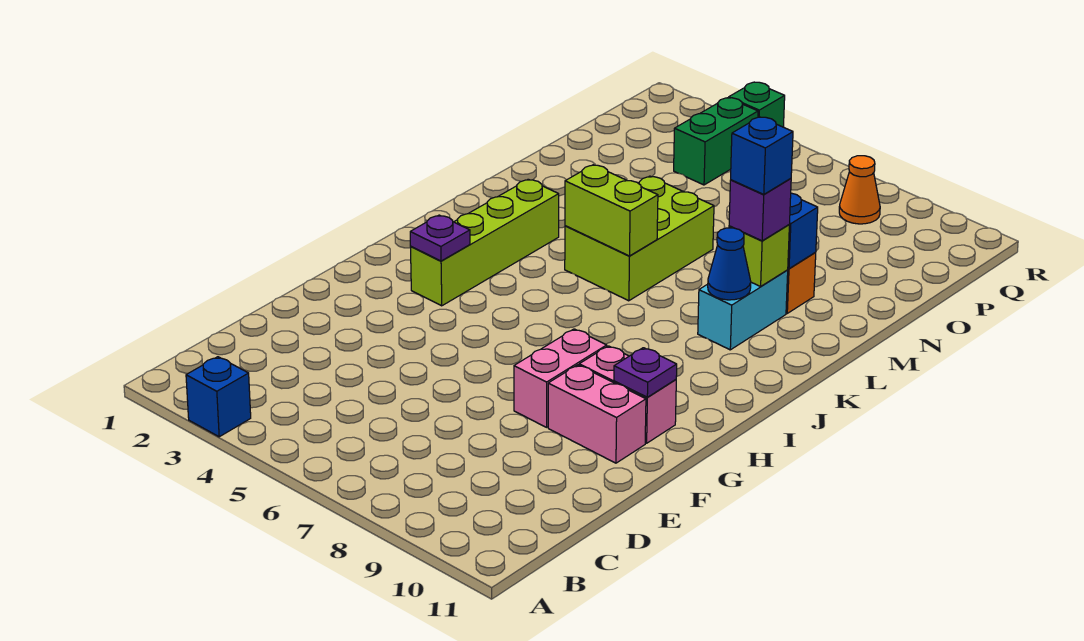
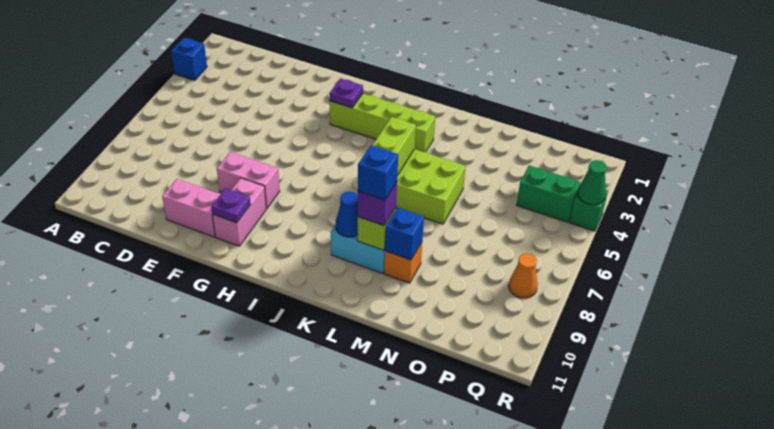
pink 1x2 brick [548,365,646,463] -> pink 1x2 brick turned to [162,179,220,237]
none -> green 1x1 cone [578,160,606,205]

